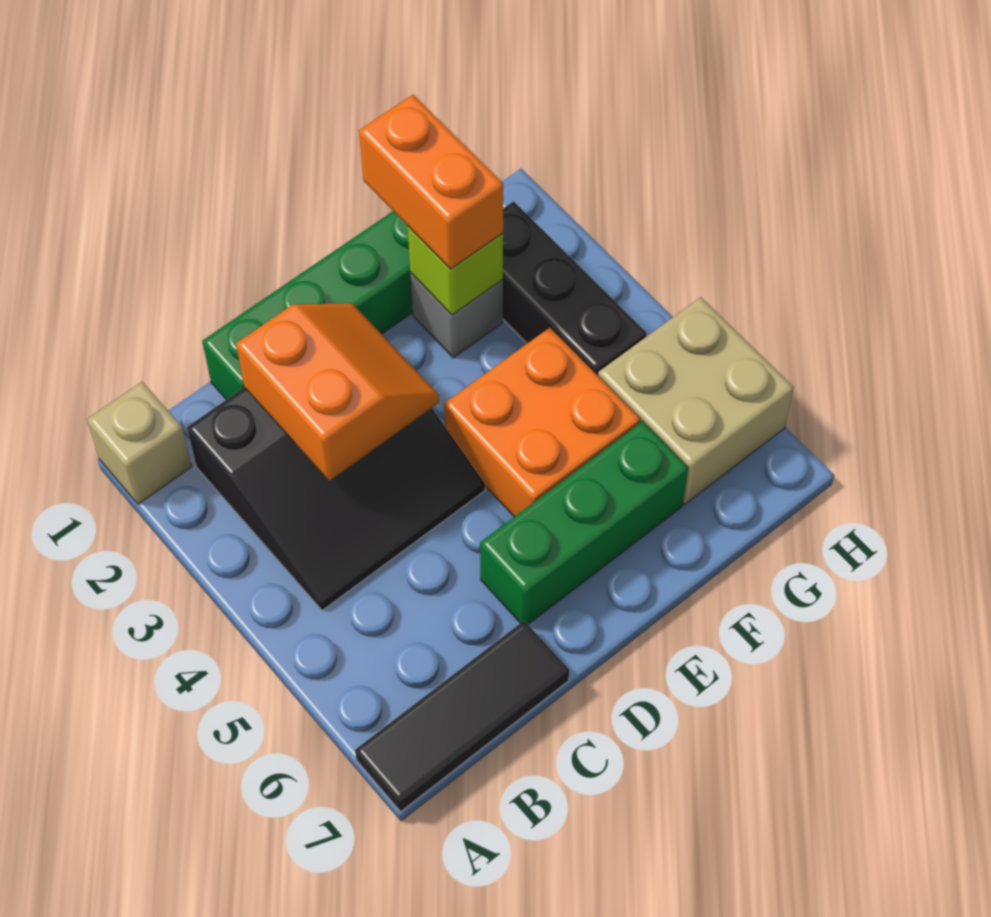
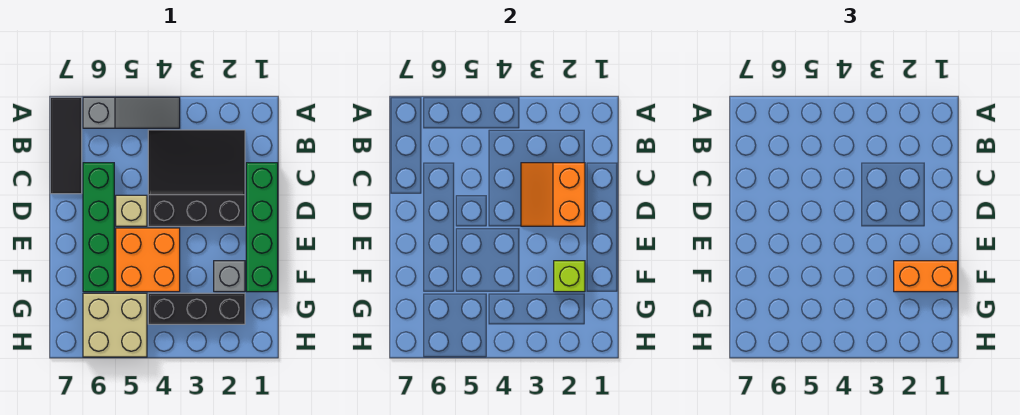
tan 1x1 brick [87,382,192,504] -> tan 1x1 brick moved to [116,195,147,226]
none -> grey 1x3 slope [83,97,180,128]
black 3x3 slope [187,387,485,610] -> black 3x3 slope turned to [148,130,245,226]
orange 2x2 slope [236,303,439,481] -> orange 2x2 slope turned to [521,163,585,226]
green 1x3 brick [480,421,688,624] -> green 1x4 brick [83,163,114,292]

